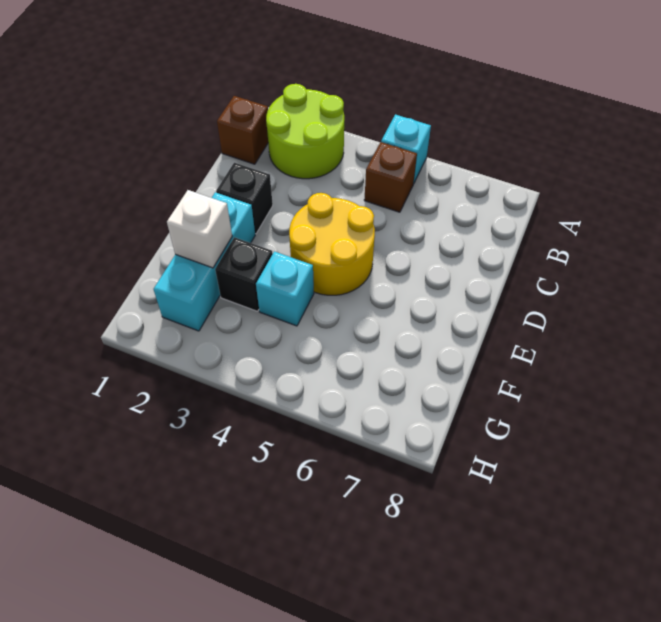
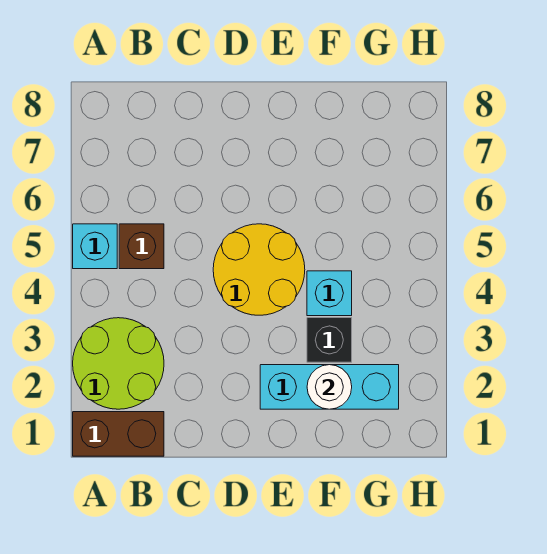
brown 1x1 brick [217,96,268,164] -> brown 1x2 brick [73,412,164,456]
black 1x1 brick [216,163,273,234] -> none
white 1x1 brick [167,190,232,268] -> white 1x1 round brick [307,365,352,409]

